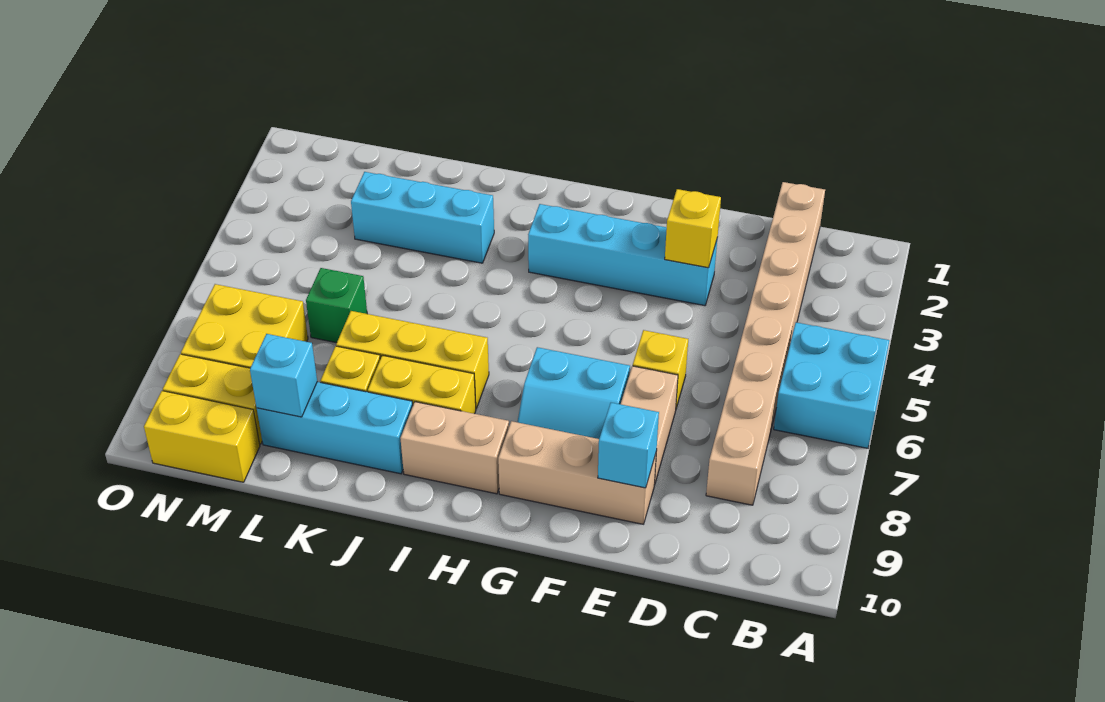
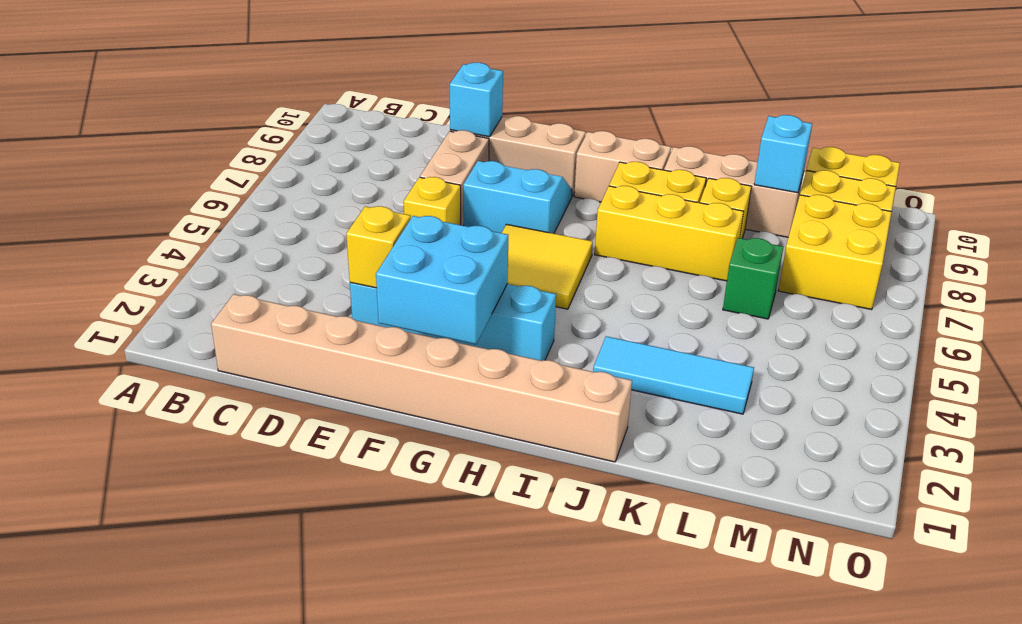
cyan 2x2 brick [774,322,889,448] -> cyan 2x2 brick moved to [376,216,508,344]
tan 1x8 brick [706,182,825,505] -> tan 1x8 brick turned to [211,294,632,462]
none -> yellow 2x2 tile [502,224,593,309]
cyan 1x3 brick [351,172,494,263] -> cyan 1x3 tile [593,336,754,414]
cyan 1x3 brick [257,382,413,474] -> tan 1x3 brick [664,146,803,237]

